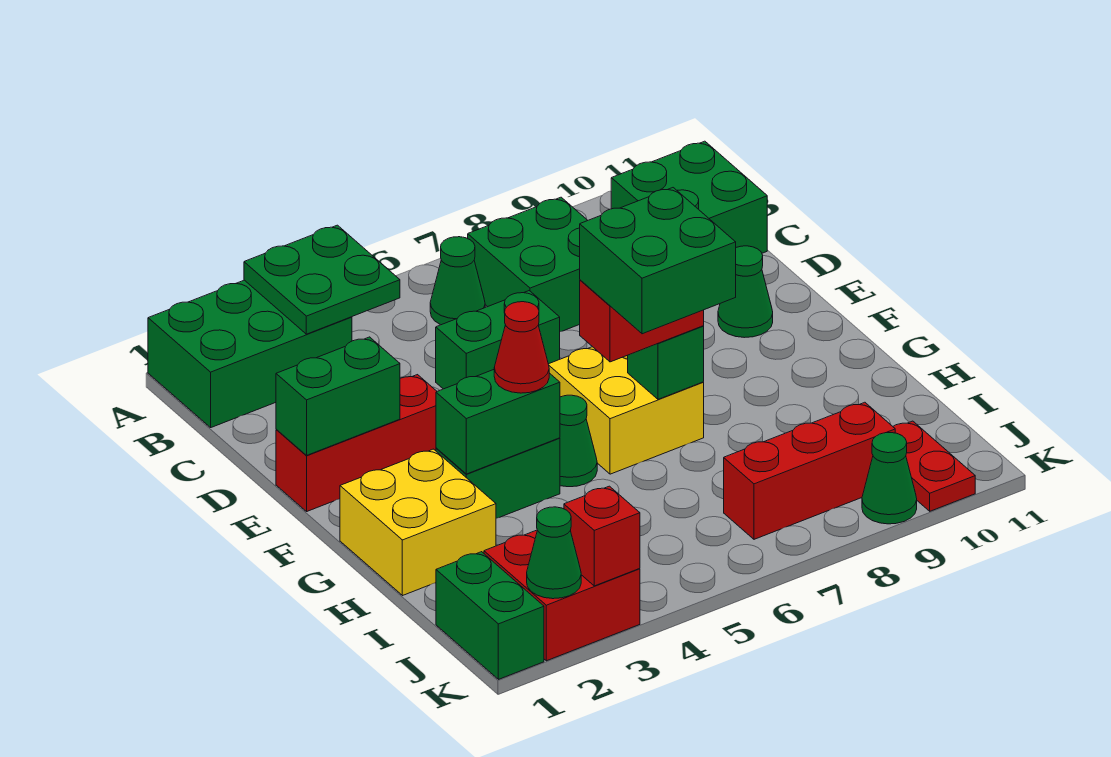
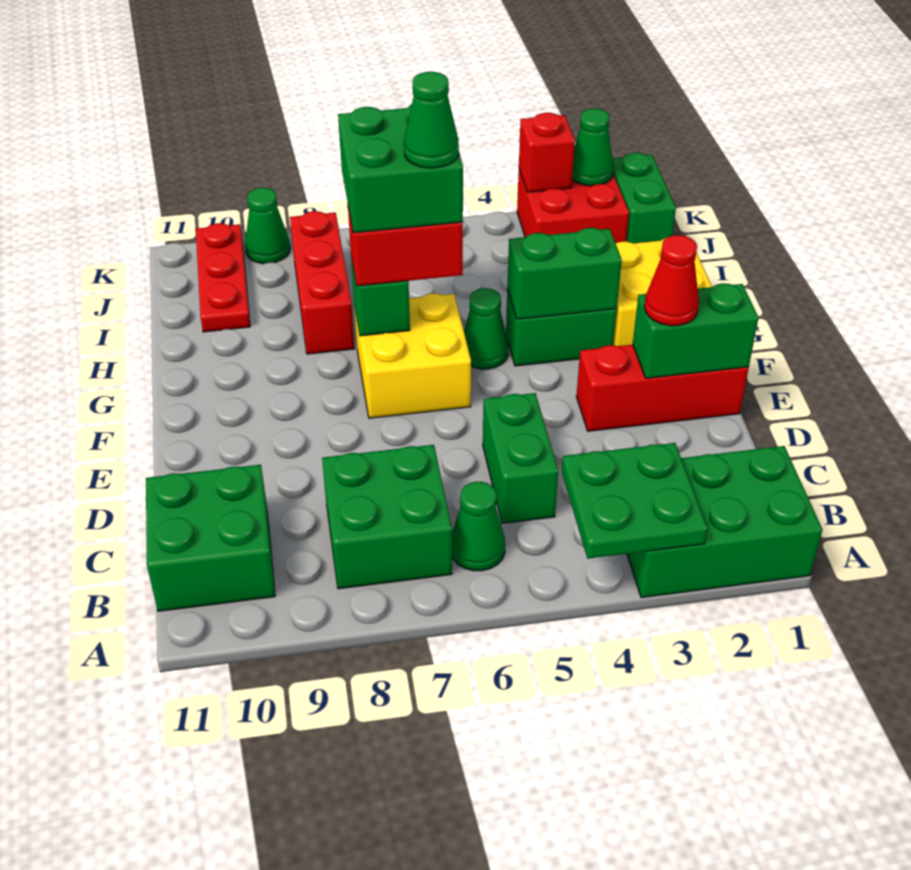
green 1x2 brick [436,291,560,389] -> green 1x2 brick turned to [483,393,558,523]
green 1x1 cone [718,246,773,338] -> green 1x1 cone moved to [404,72,459,168]
red 1x1 cone [494,302,549,393] -> red 1x1 cone moved to [644,235,699,326]
red 1x3 brick [724,402,895,539] -> red 1x3 brick turned to [290,211,354,354]
red 1x2 plate [893,421,975,511] -> red 1x3 plate [196,223,250,332]

